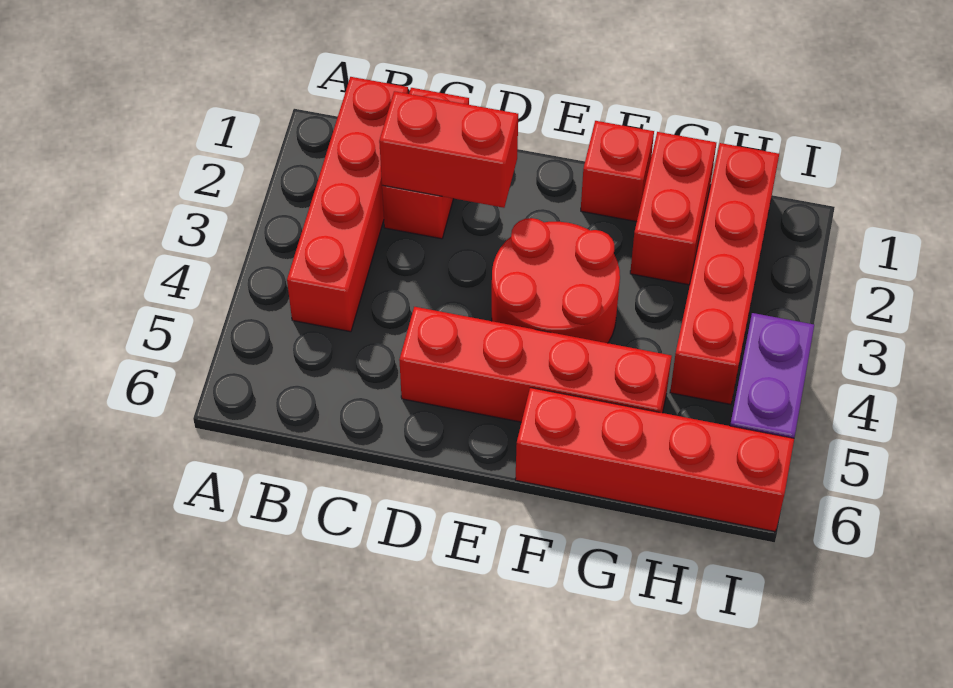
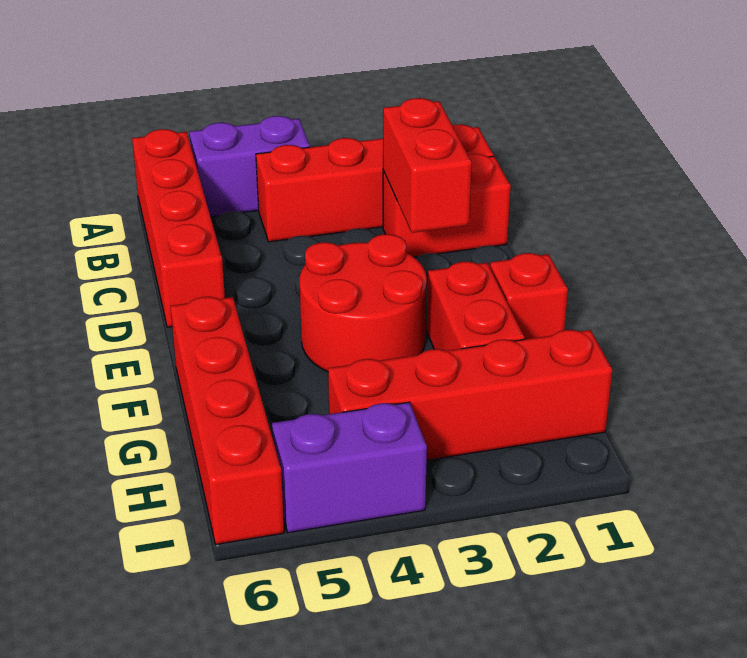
none -> purple 1x2 brick [189,116,310,217]
red 1x4 brick [399,307,672,422] -> red 1x4 brick moved to [132,129,225,327]
red 1x2 brick [630,132,716,285] -> red 1x2 brick turned to [427,262,525,351]

